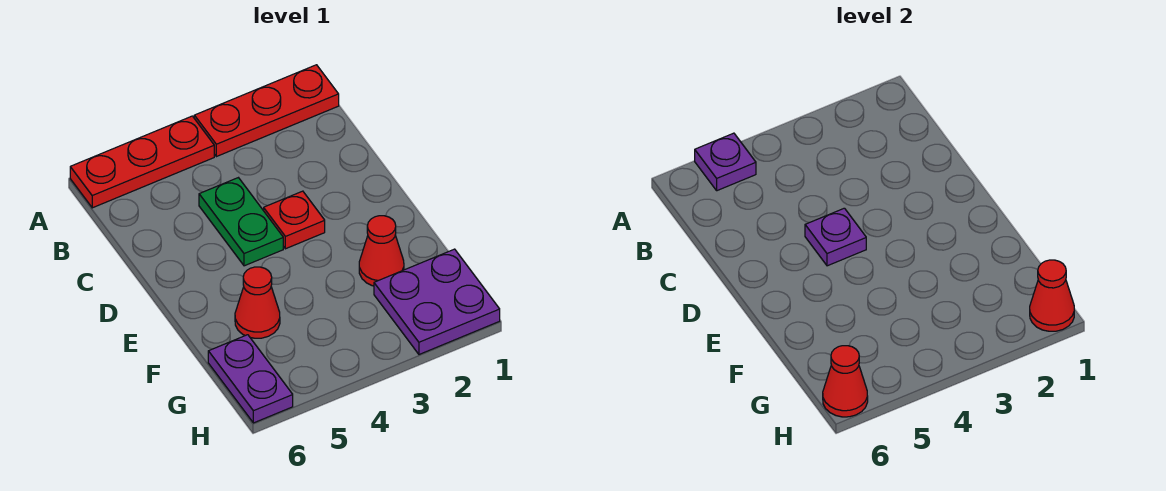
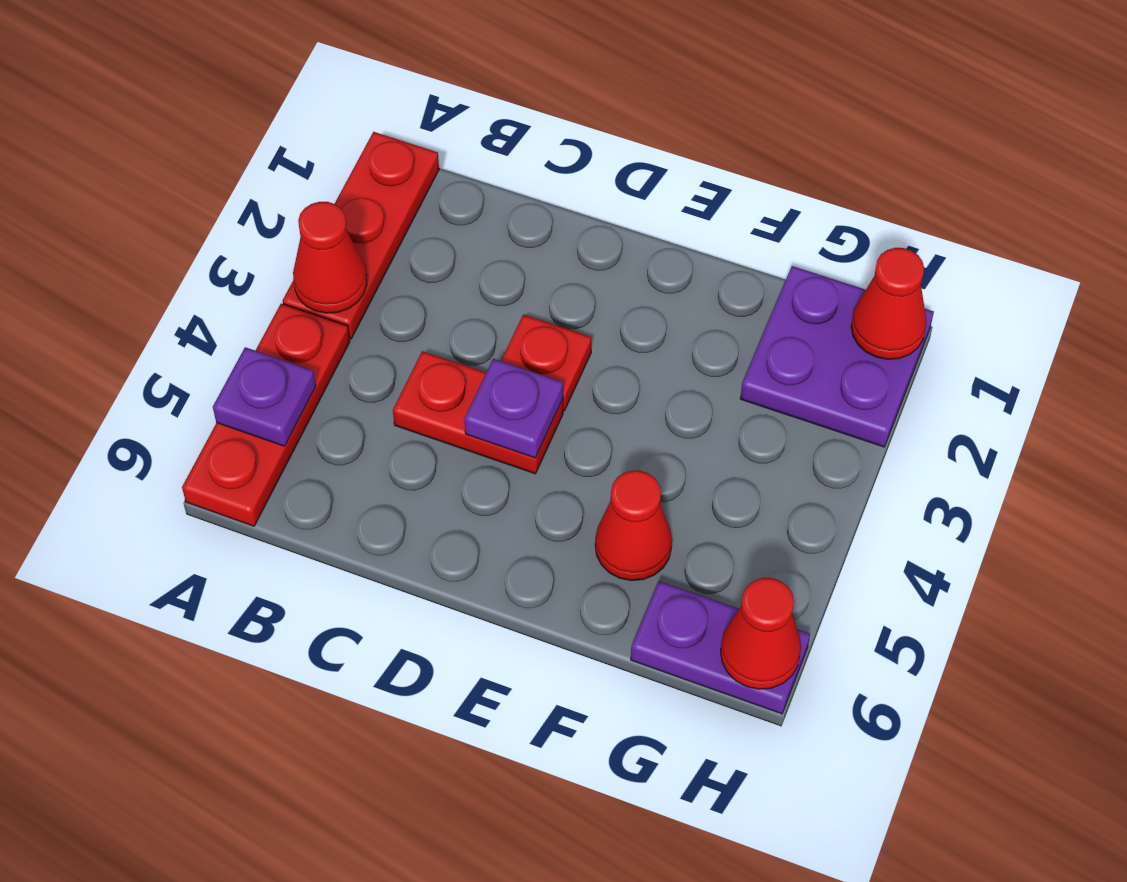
green 1x2 plate [199,178,283,266] -> red 1x2 plate [393,351,563,474]
red 1x1 cone [359,216,404,286] -> red 1x1 cone moved to [293,202,367,313]

